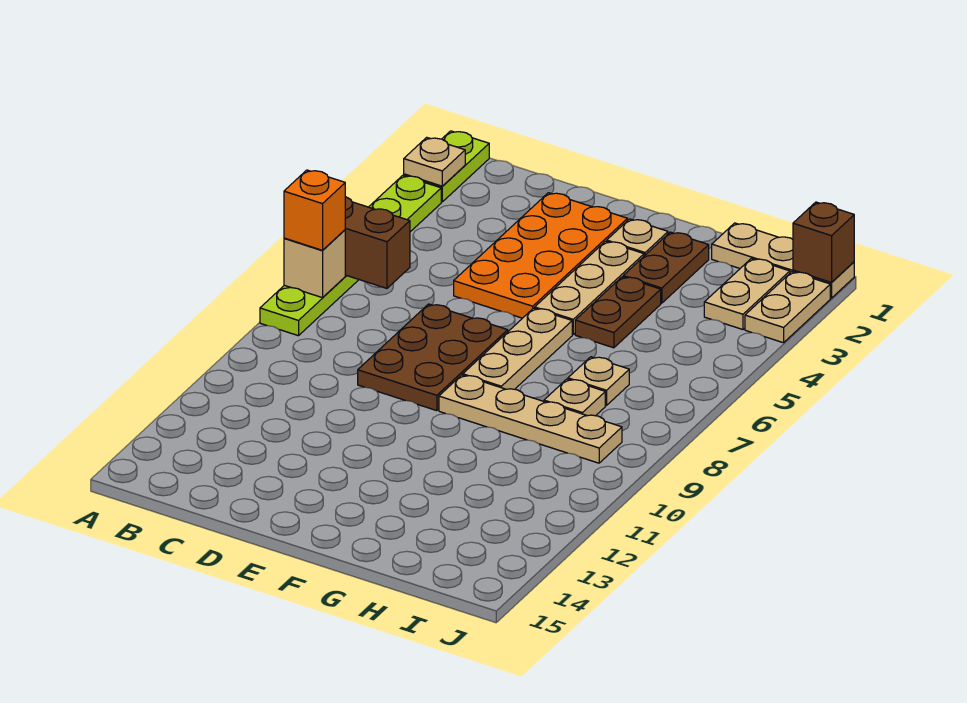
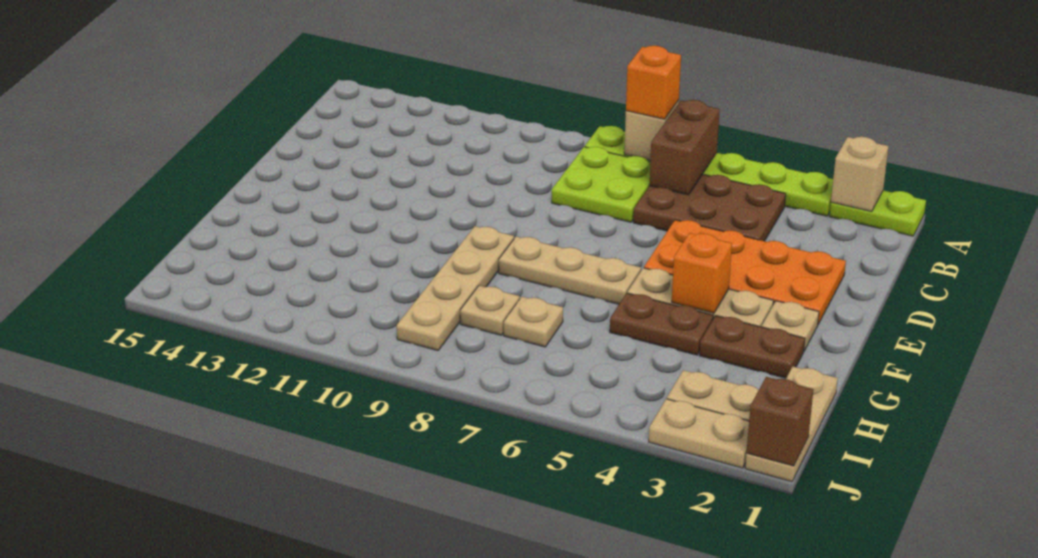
tan 1x1 plate [404,137,465,186] -> tan 1x1 brick [831,137,888,211]
none -> lime 2x2 plate [552,147,650,222]
brown 2x3 plate [358,304,508,411] -> brown 2x3 plate moved to [633,174,786,241]
none -> orange 1x1 brick [672,233,732,313]

